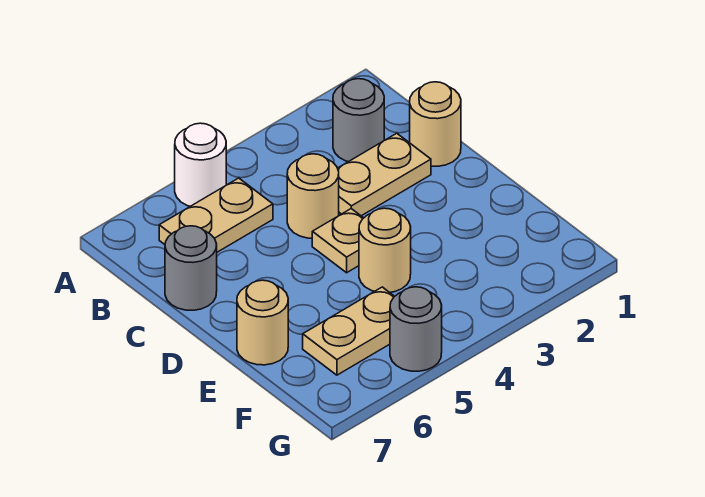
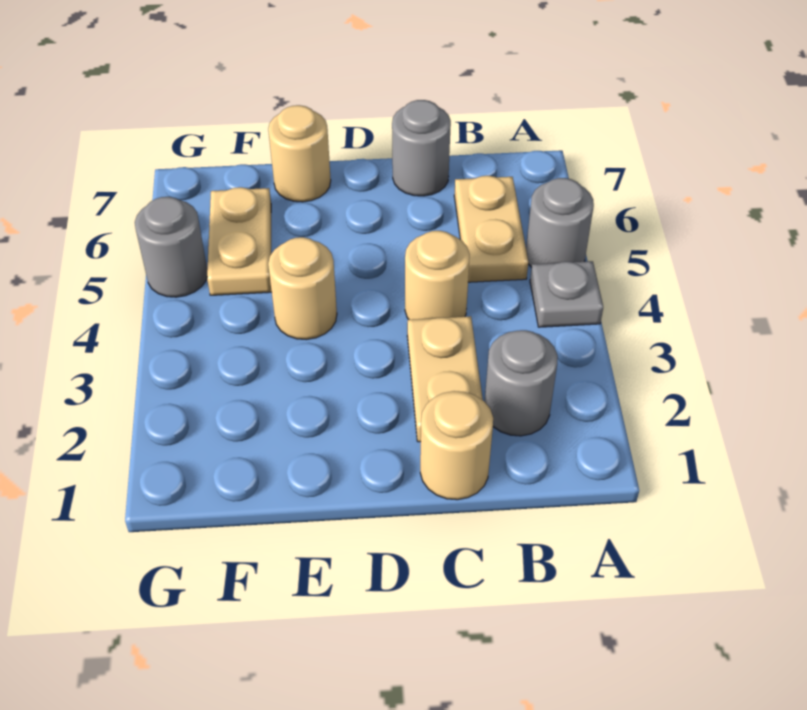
none -> grey 1x1 plate [530,261,603,327]
white 1x1 round brick [175,123,226,206] -> grey 1x1 round brick [526,178,594,267]
tan 1x1 plate [312,209,363,273] -> none

